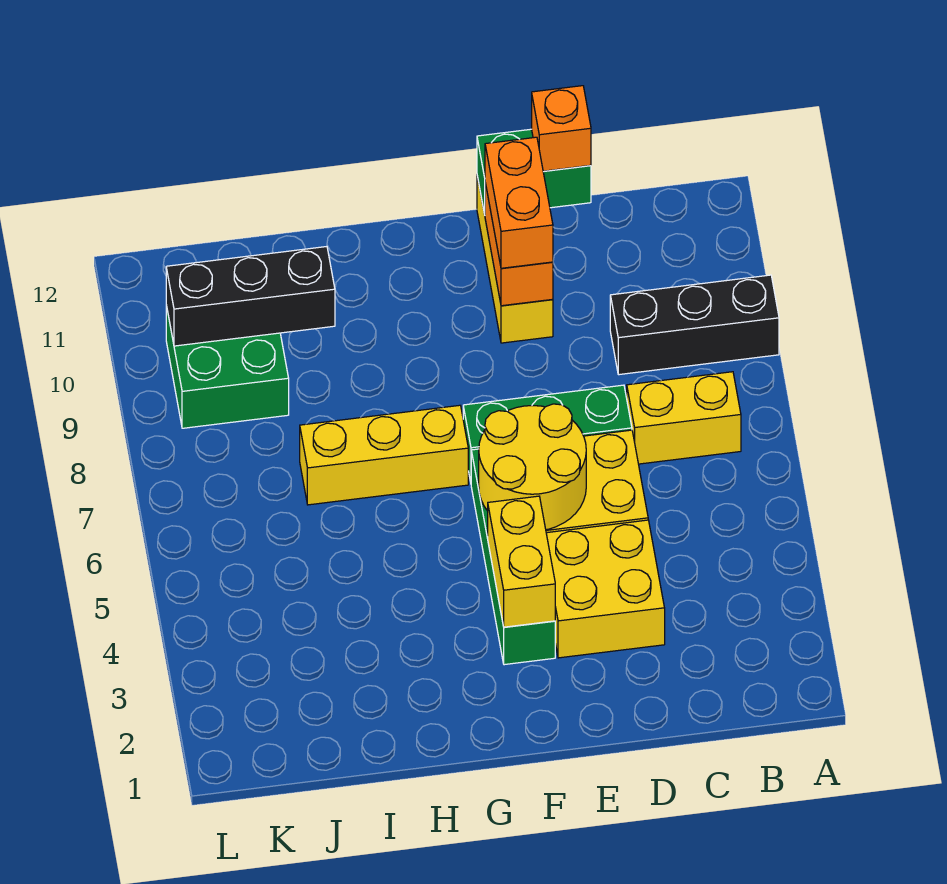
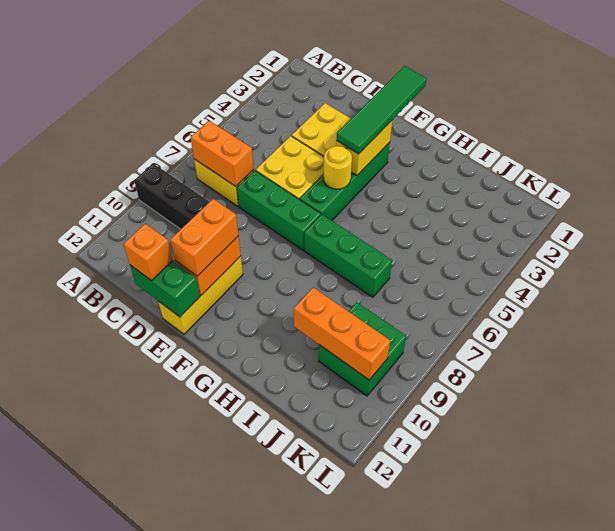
none -> orange 1x2 brick [191,121,254,186]
yellow 2x2 round brick [479,404,586,530] -> yellow 1x1 round brick [323,146,352,189]
none -> green 1x4 tile [336,66,427,154]
yellow 1x3 brick [300,405,468,505] -> green 1x3 brick [304,215,392,297]
black 1x3 brick [166,247,335,346] -> orange 1x3 brick [294,287,390,380]

